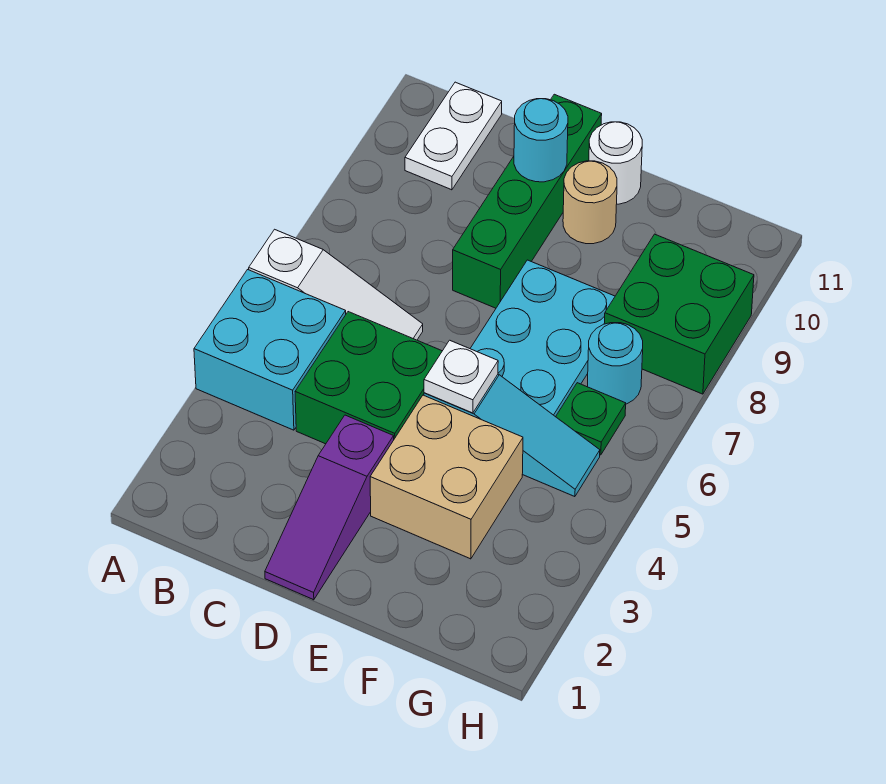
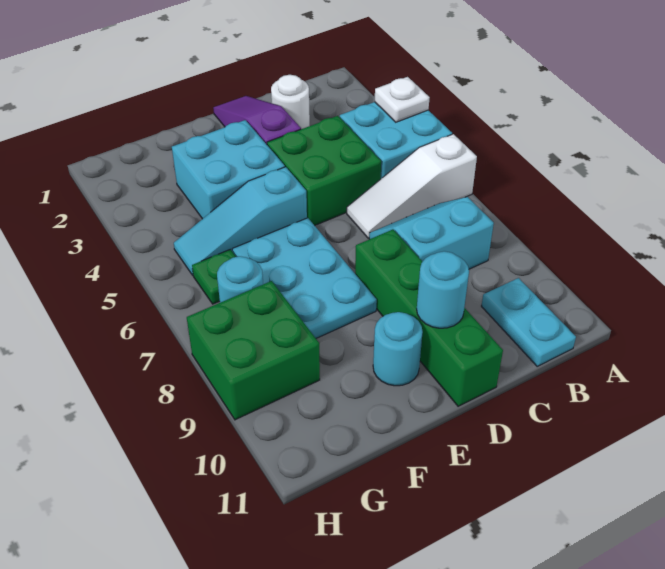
none -> cyan 2x2 slope [369,197,494,269]
white 1x2 plate [405,82,502,190] -> cyan 1x2 plate [482,278,576,366]
tan 2x2 brick [370,395,523,559] -> cyan 2x2 brick [172,120,285,219]
white 1x1 plate [424,340,498,413] -> white 1x1 plate moved to [375,77,430,122]
tan 1x1 round brick [563,161,617,244] -> cyan 1x1 round brick [373,312,423,386]
white 1x1 round brick [589,122,642,204] -> white 1x1 round brick moved to [271,75,310,129]

